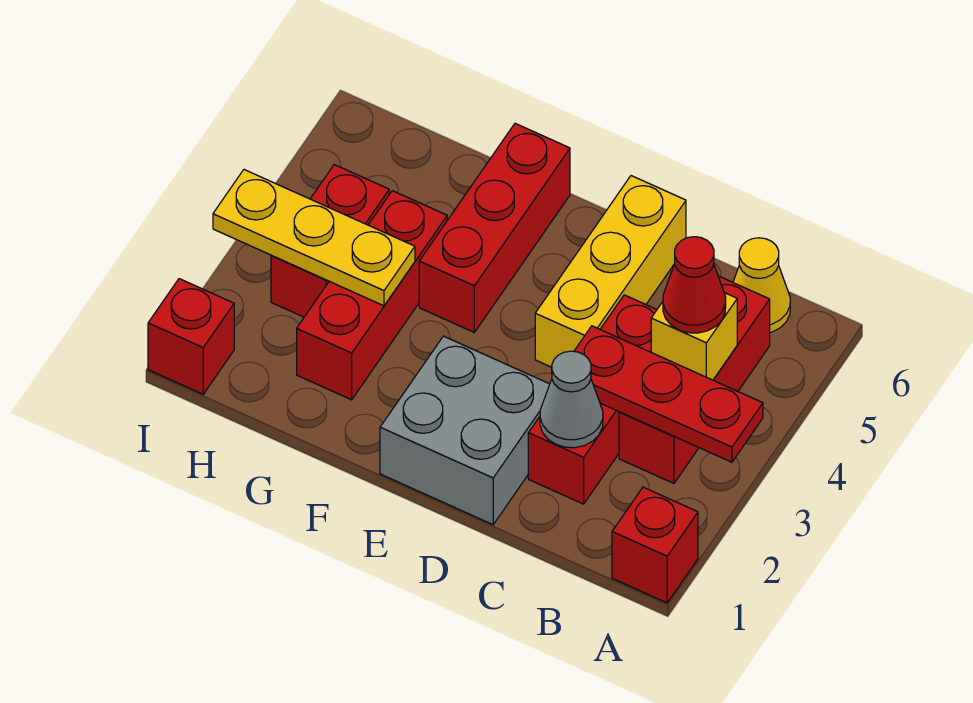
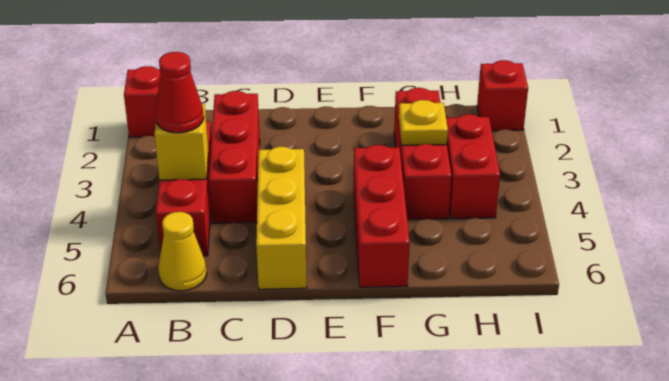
red 1x3 plate [574,326,763,462] -> none
grey 1x1 cone [540,351,603,448] -> none
grey 2x2 brick [380,336,550,525] -> none
yellow 1x3 plate [213,170,415,306] -> yellow 1x1 plate [399,100,448,145]

